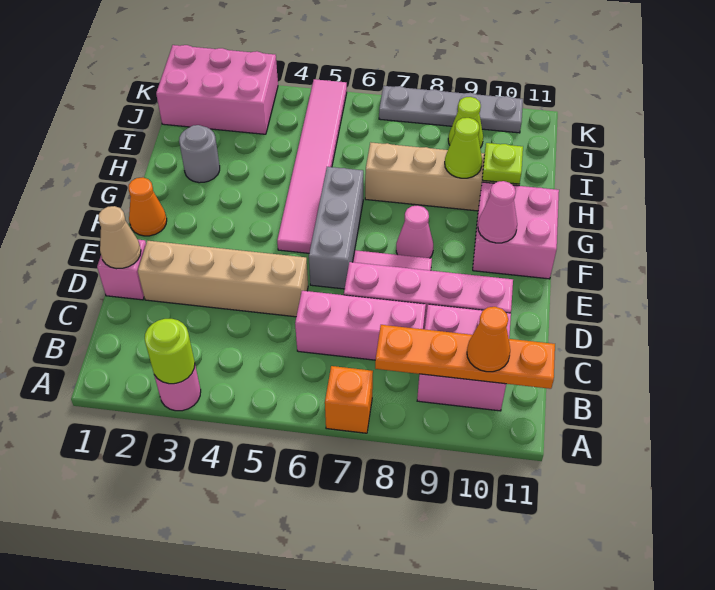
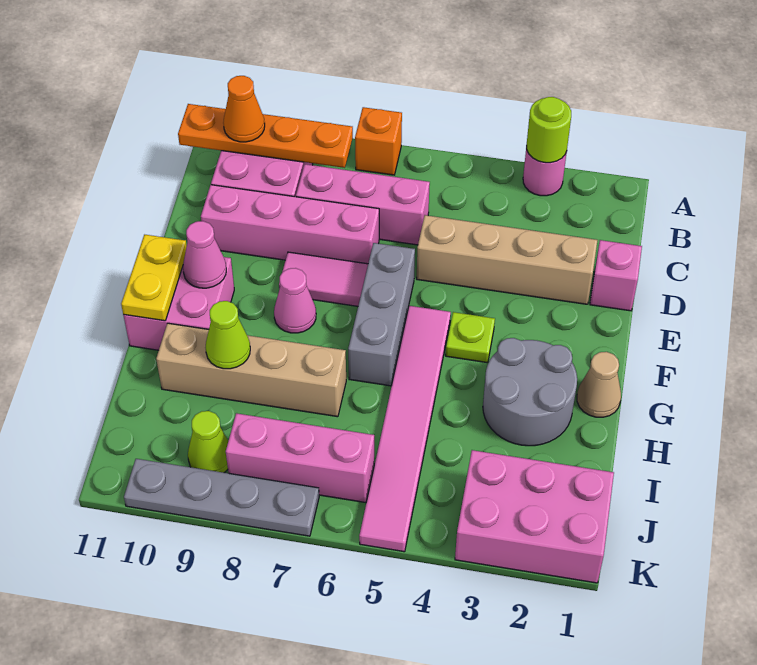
tan 1x1 cone [99,206,141,269] -> tan 1x1 cone moved to [577,352,621,417]
orange 1x1 cone [129,178,167,236] -> none
none -> yellow 1x2 plate [121,235,187,321]
grey 1x1 round brick [179,125,220,183] -> grey 2x2 round brick [483,338,577,446]
lime 1x1 plate [482,143,523,184] -> lime 1x1 plate moved to [446,312,495,363]
none -> pink 1x3 brick [226,413,374,503]

